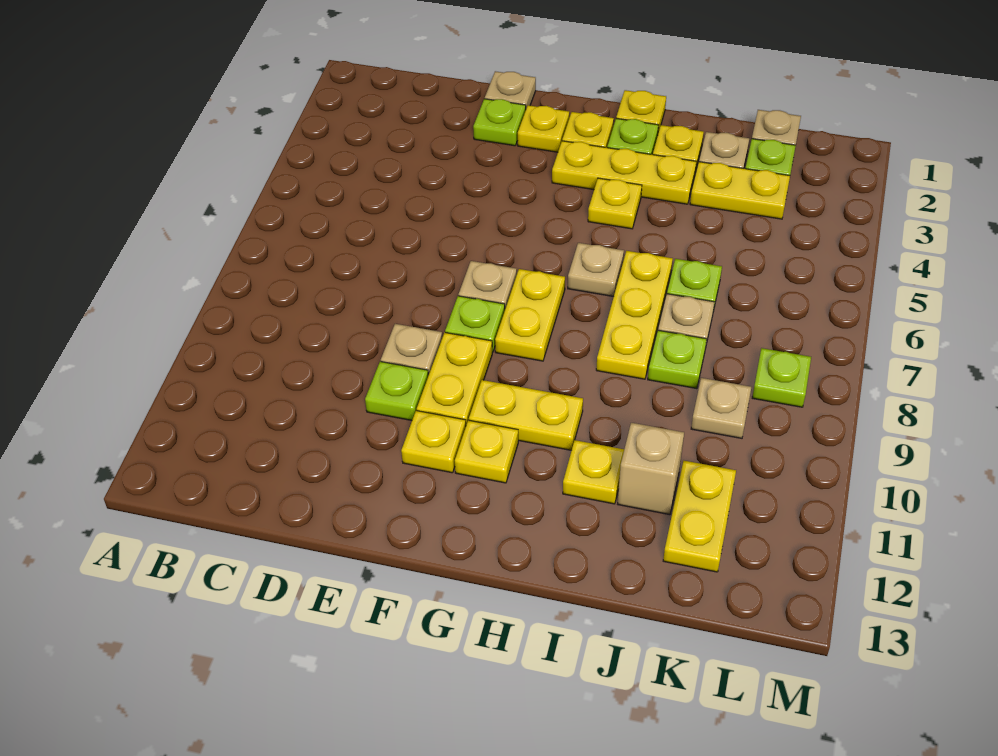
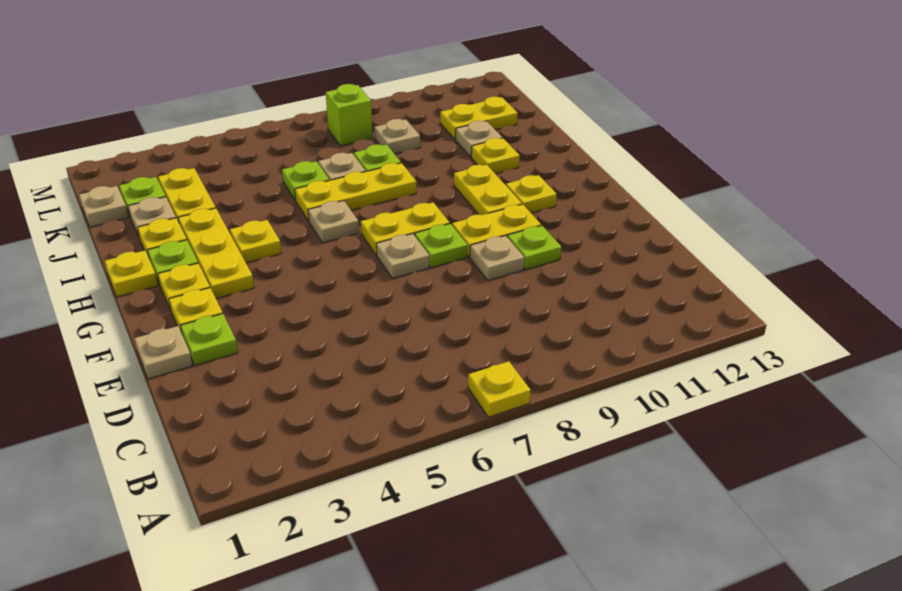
yellow 1x1 plate [401,411,466,473] -> yellow 1x1 plate moved to [468,361,531,417]
tan 1x1 brick [618,423,684,515] -> tan 1x1 plate [455,120,502,157]
lime 1x1 plate [752,348,811,407] -> lime 1x1 brick [326,84,373,146]

